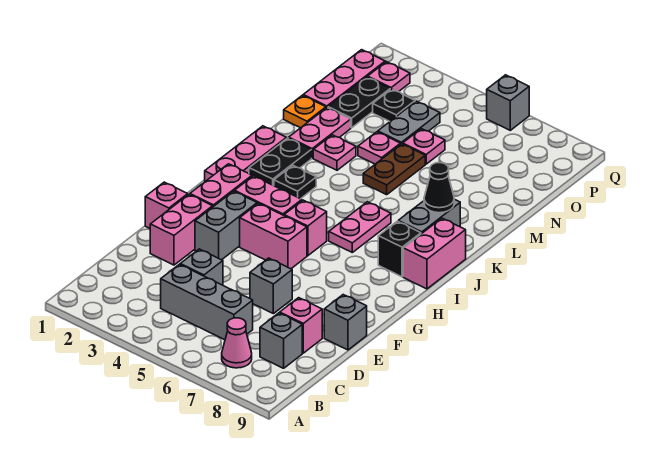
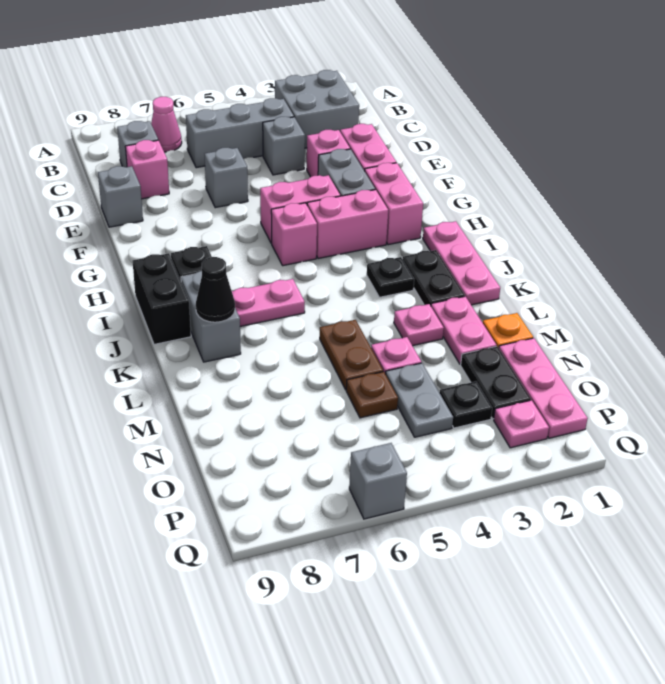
none -> grey 2x2 brick [275,70,359,148]
pink 1x1 brick [145,182,188,228] -> pink 1x1 brick moved to [307,130,350,177]
pink 1x2 plate [329,202,391,252] -> pink 1x2 plate turned to [232,279,305,326]
pink 1x2 brick [403,218,466,289] -> black 1x2 brick [132,253,191,344]
pink 1x1 plate [403,129,445,164] -> brown 1x1 plate [346,372,398,418]

